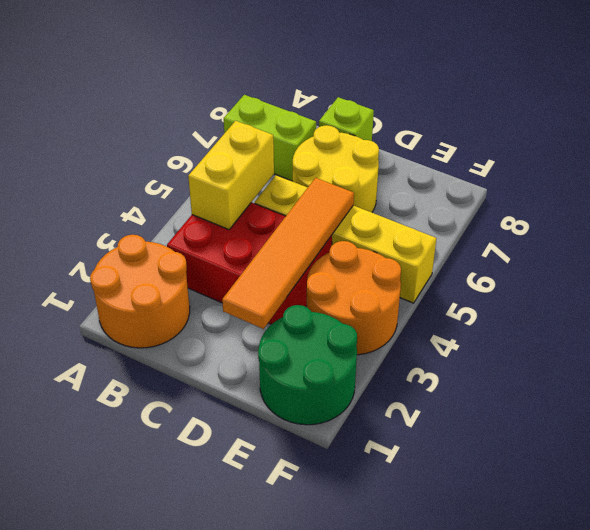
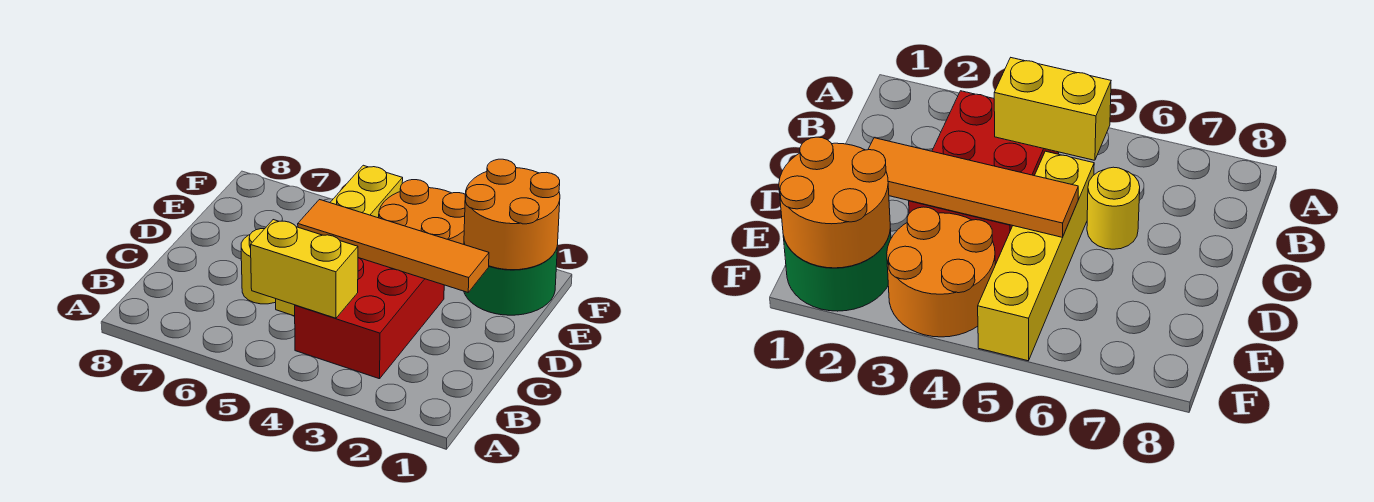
orange 2x2 round brick [90,235,190,348] -> orange 2x2 round brick moved to [464,159,560,270]
lime 1x2 brick [224,95,316,181] -> none
yellow 2x2 round brick [293,125,379,212] -> yellow 1x1 round brick [241,229,276,304]
lime 1x1 brick [319,97,374,141] -> none

